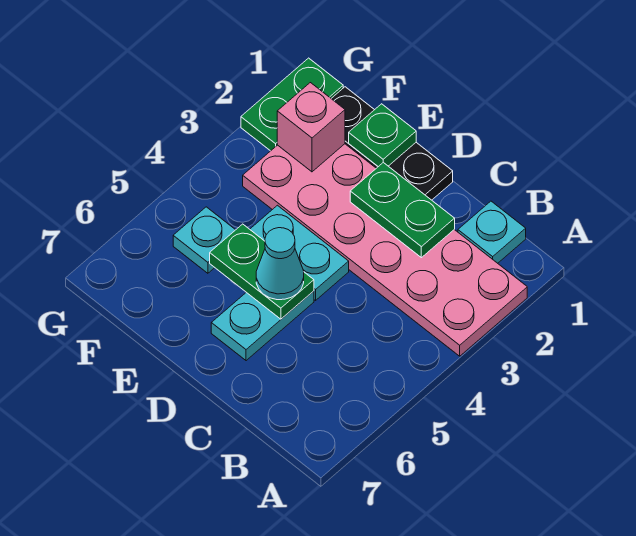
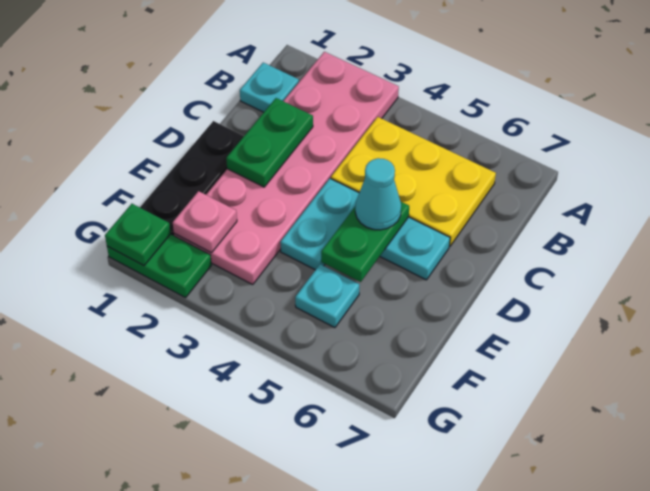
none -> yellow 2x3 plate [331,117,496,246]
green 1x1 plate [349,104,416,167] -> green 1x1 plate moved to [105,204,171,266]
pink 1x1 brick [277,83,345,172] -> pink 1x1 plate [173,191,237,253]

